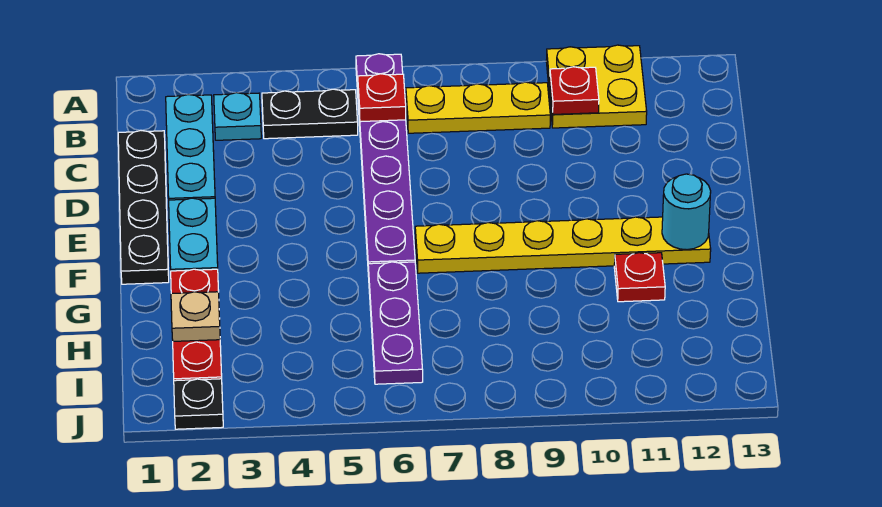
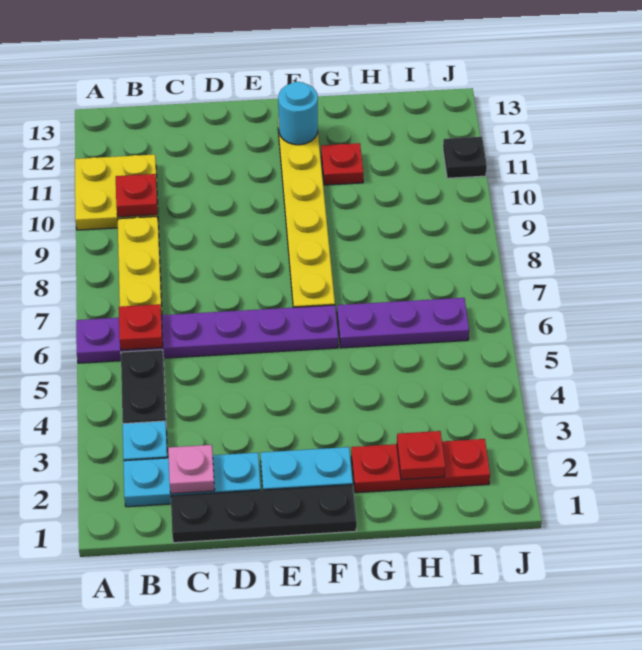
none -> pink 1x1 plate [168,445,215,494]
tan 1x1 plate [171,292,220,341] -> red 1x1 plate [397,431,445,480]
black 1x1 plate [174,379,223,429] -> black 1x1 plate moved to [443,137,487,178]

